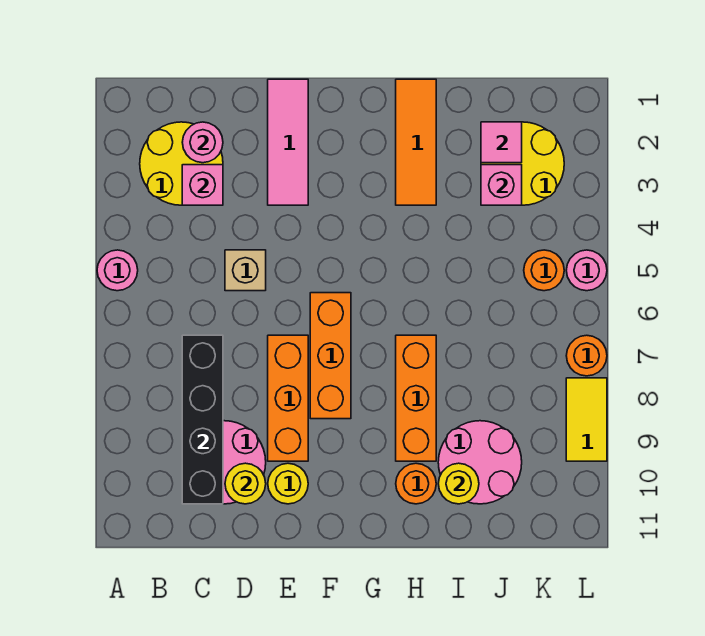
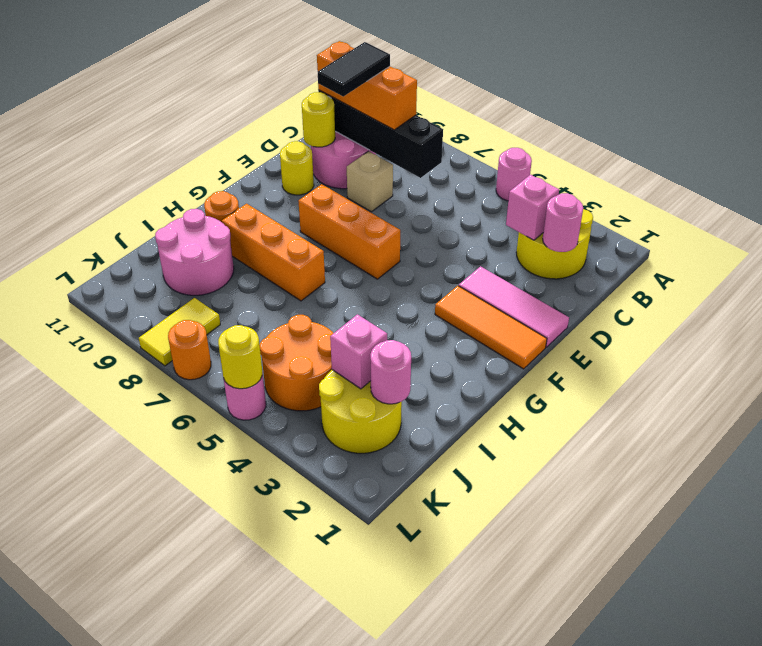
none -> black 1x2 tile [318,42,390,96]
tan 1x1 brick [225,250,266,291] -> tan 1x1 brick moved to [347,151,393,212]
orange 1x3 brick [268,335,308,461] -> orange 1x3 brick moved to [317,41,417,130]
orange 1x3 tile [396,79,436,205] -> orange 1x3 tile moved to [435,286,547,369]
yellow 1x1 round brick [438,463,479,504] -> yellow 1x1 round brick moved to [218,325,262,389]
pink 1x1 tile [481,122,522,163] -> pink 1x1 round brick [370,340,411,404]
orange 1x1 round brick [524,250,564,291] -> orange 2x2 round brick [260,315,334,411]
yellow 1x2 tile [566,378,607,461] -> yellow 1x2 tile turned to [139,298,220,366]

